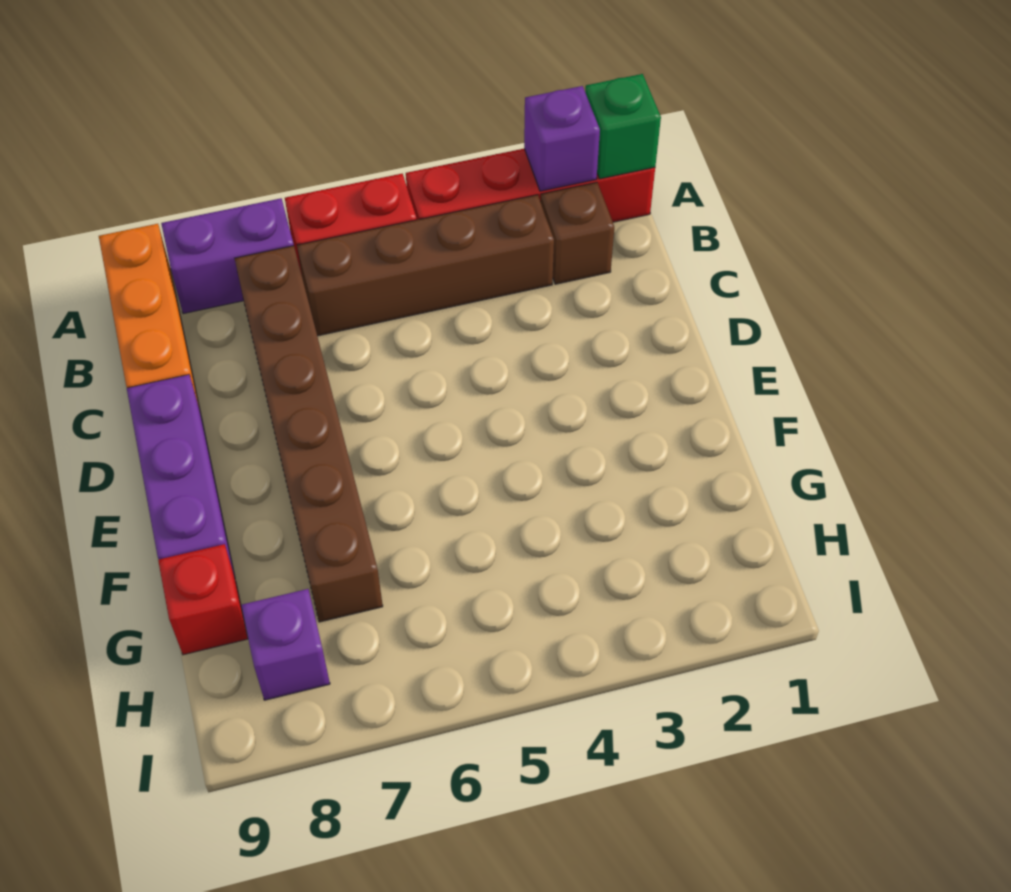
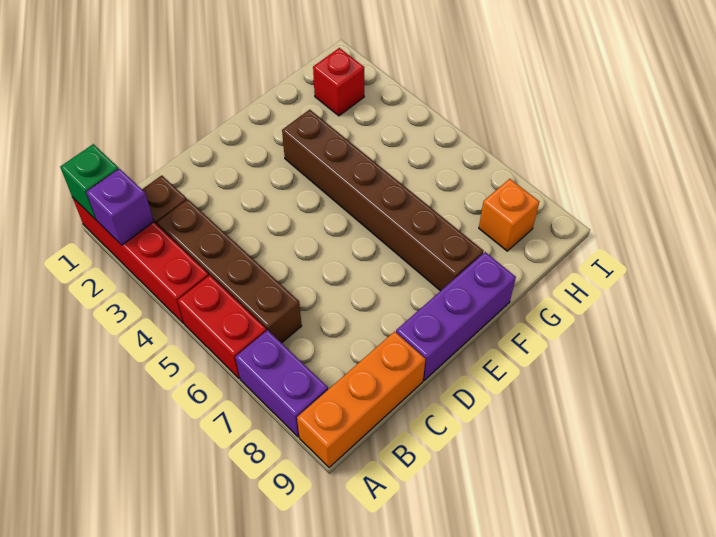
brown 1x6 brick [235,246,383,622] -> brown 1x6 brick turned to [282,110,483,291]
red 1x1 brick [158,544,248,655] -> red 1x1 brick moved to [313,48,364,116]
purple 1x1 brick [241,589,330,700] -> orange 1x1 brick [479,179,540,251]

